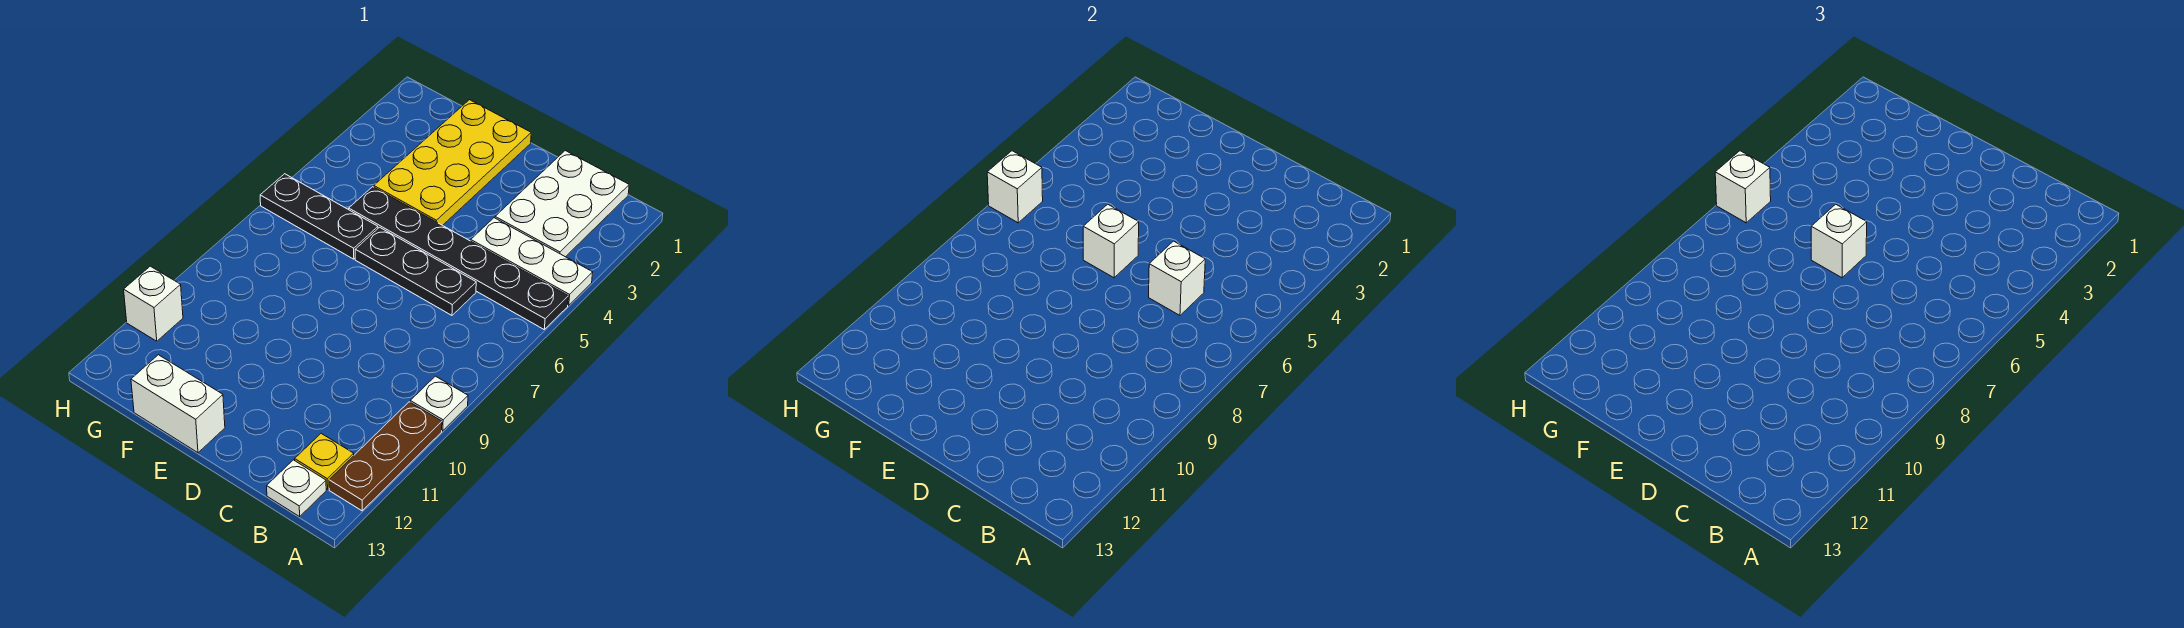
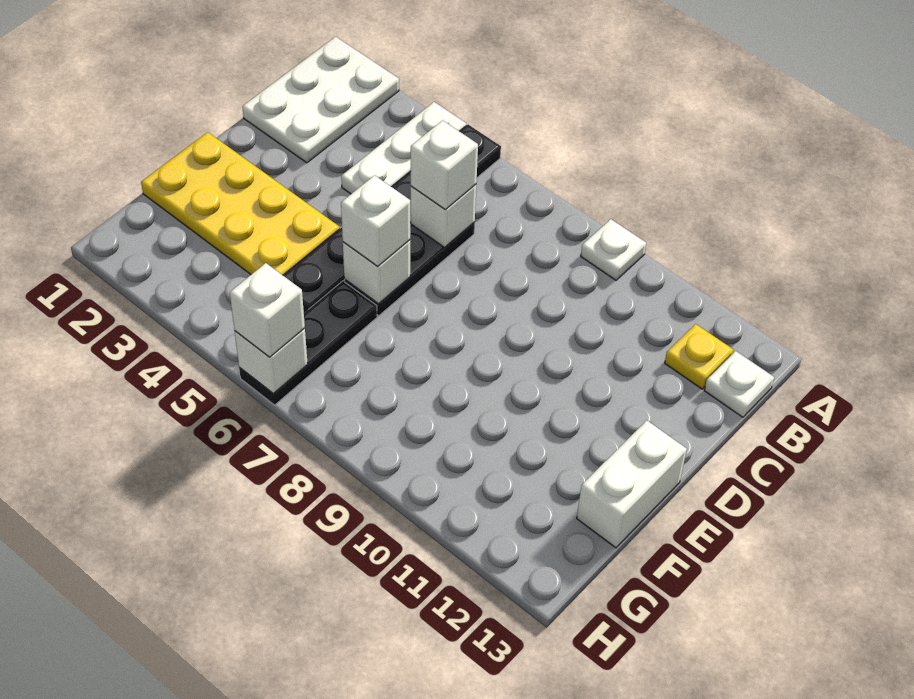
brown 1x3 plate [329,402,442,511] -> none
white 2x3 plate [495,151,629,257] -> white 2x3 plate turned to [242,37,399,163]
white 1x1 brick [124,266,183,341] -> white 1x1 brick moved to [411,120,478,210]

